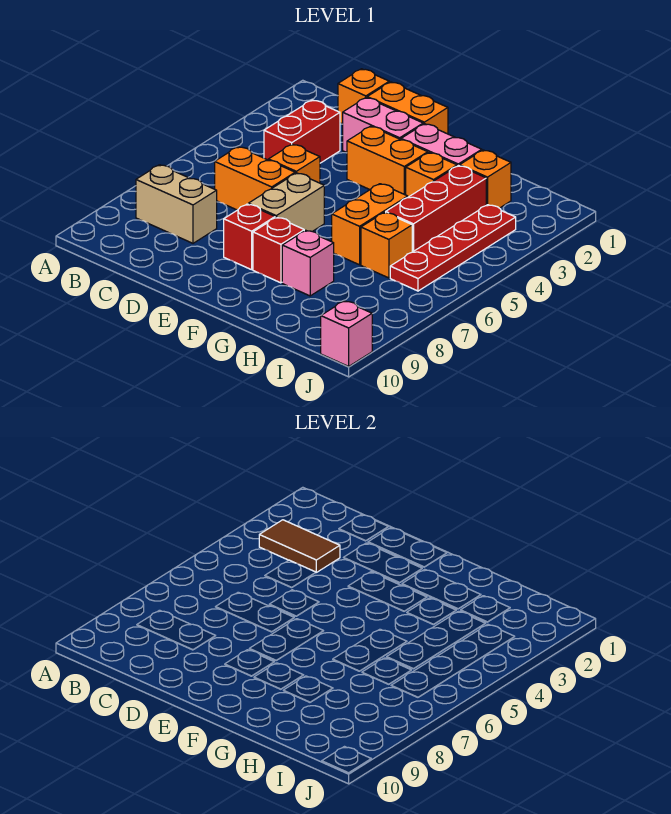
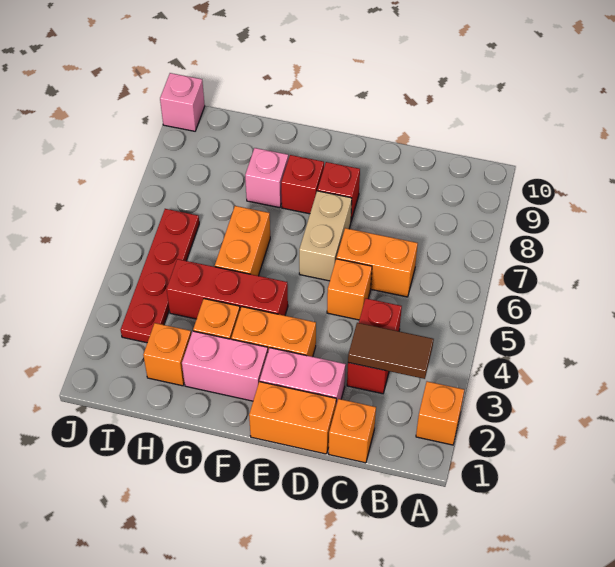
tan 1x2 brick [136,165,217,243] -> none
red 1x3 brick [386,165,486,252] -> red 1x3 brick turned to [167,259,288,319]
orange 1x1 brick [361,212,412,278] -> orange 1x1 brick moved to [416,381,464,445]

